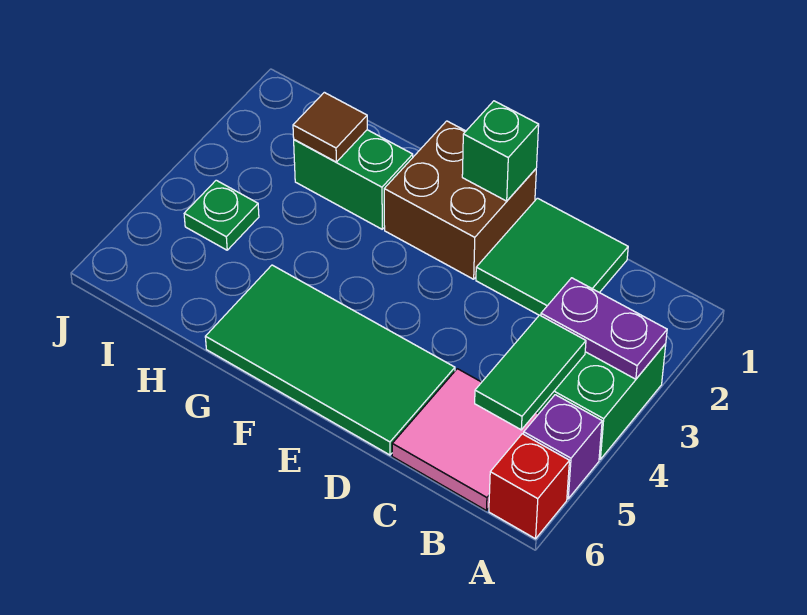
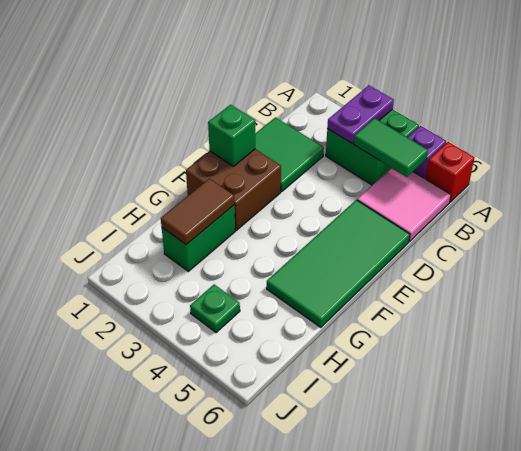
brown 1x1 tile [293,92,367,162] -> brown 1x2 tile [161,179,235,245]

